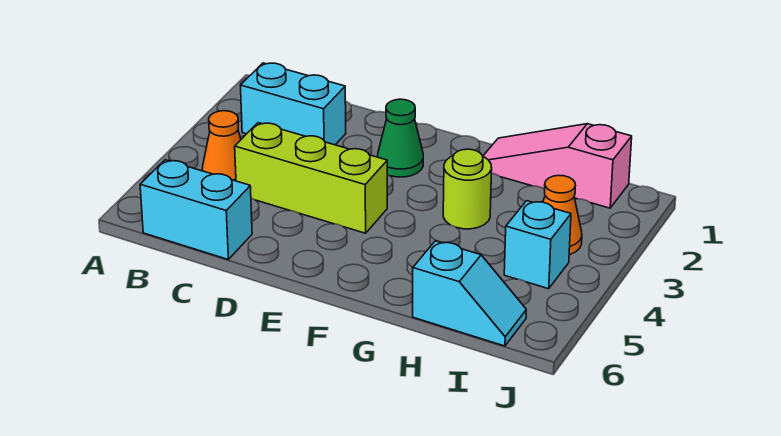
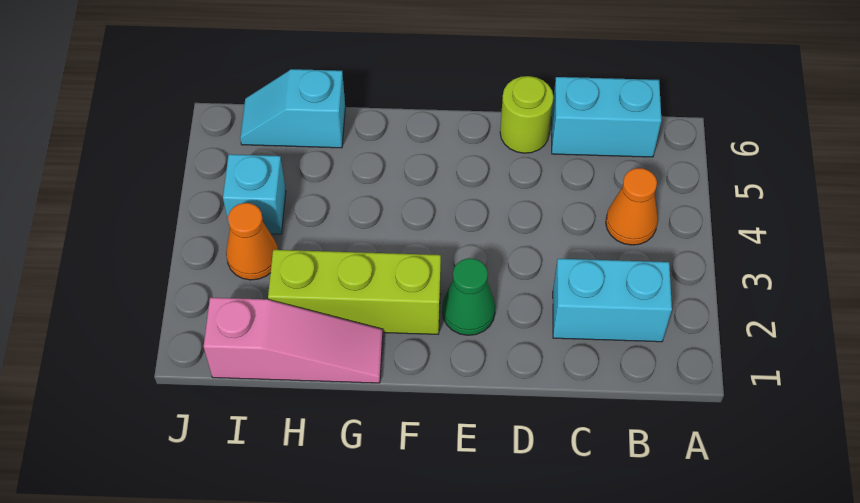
lime 1x3 brick [235,123,387,233] -> lime 1x3 brick moved to [268,250,441,334]
lime 1x1 round brick [443,149,492,229] -> lime 1x1 round brick moved to [500,76,553,153]

